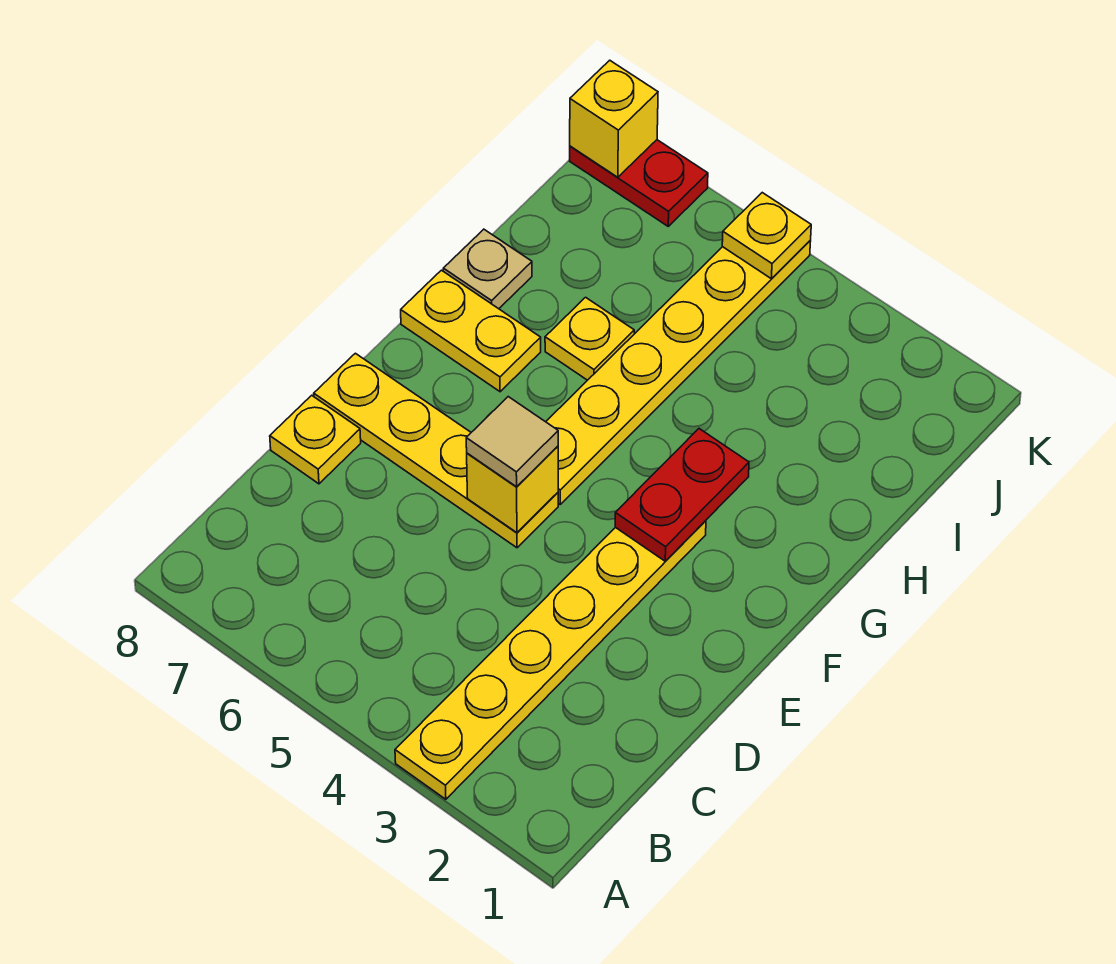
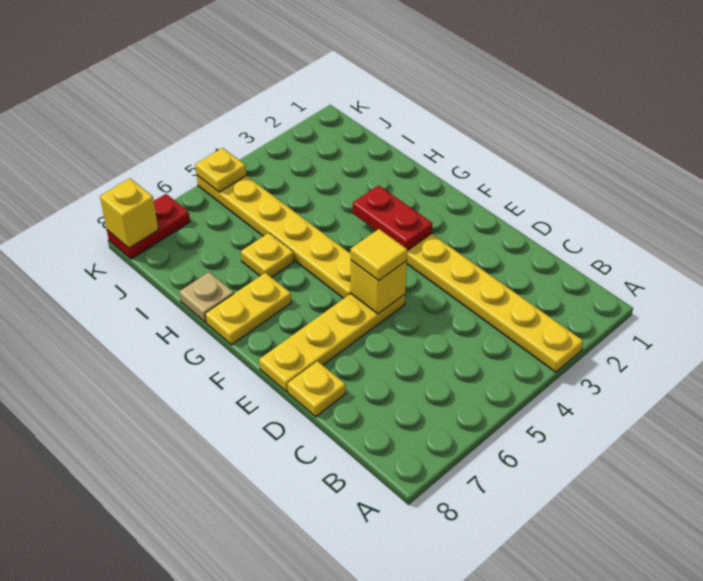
tan 1x1 tile [466,397,558,487] -> yellow 1x1 tile [351,229,407,281]

